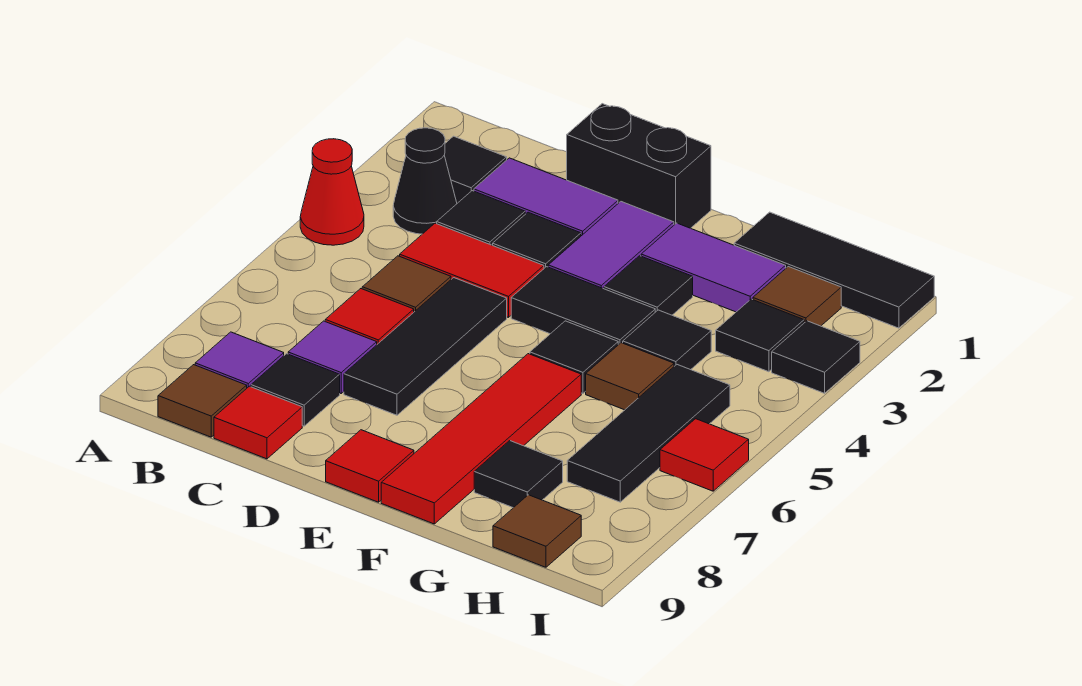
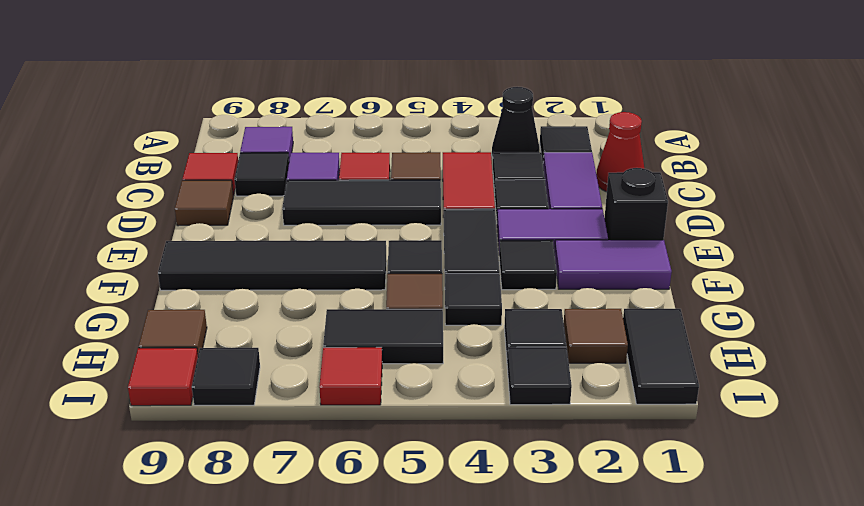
red 1x1 cone [300,139,364,245] -> red 1x1 cone moved to [596,112,644,192]
brown 1x1 tile [158,365,247,437] -> brown 1x1 tile moved to [175,180,233,226]
black 1x2 brick [567,104,711,228] -> black 1x1 brick [604,168,668,240]
red 1x1 tile [326,430,414,502] -> red 1x1 tile moved to [128,348,198,406]
purple 1x2 tile [641,223,786,312] -> purple 1x2 tile turned to [555,240,672,289]
red 1x4 tile [381,354,581,524] -> black 1x4 tile [158,241,386,290]
black 1x3 tile [734,212,934,328] -> black 1x2 tile [623,309,699,404]
black 1x1 tile [474,441,563,508] -> black 1x1 tile moved to [192,348,260,405]
black 1x3 tile [567,365,730,502] -> black 1x2 tile [323,309,443,364]

